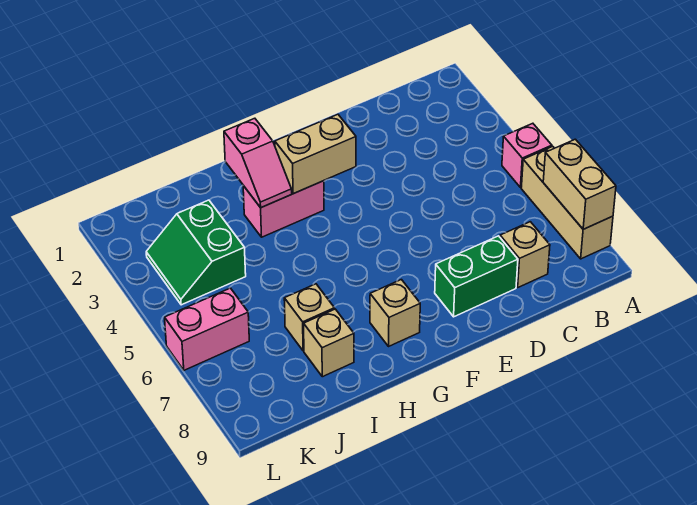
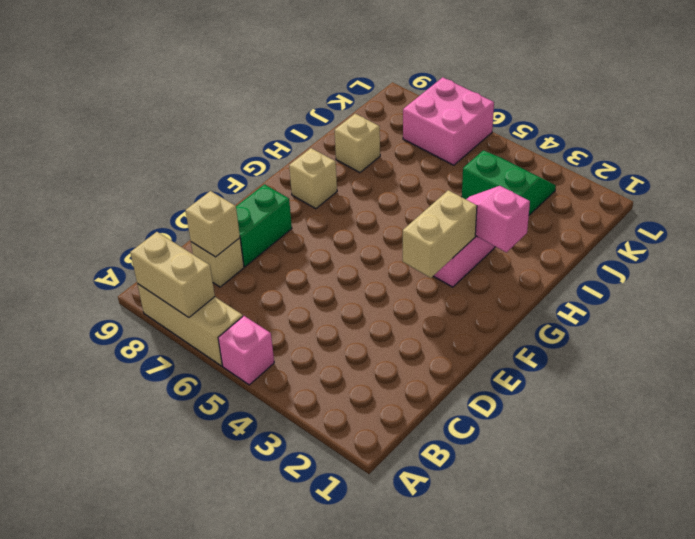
tan 1x1 brick [284,284,334,351] -> tan 1x1 brick moved to [185,191,240,257]
pink 1x2 brick [165,288,249,370] -> pink 2x2 brick [403,77,494,165]

